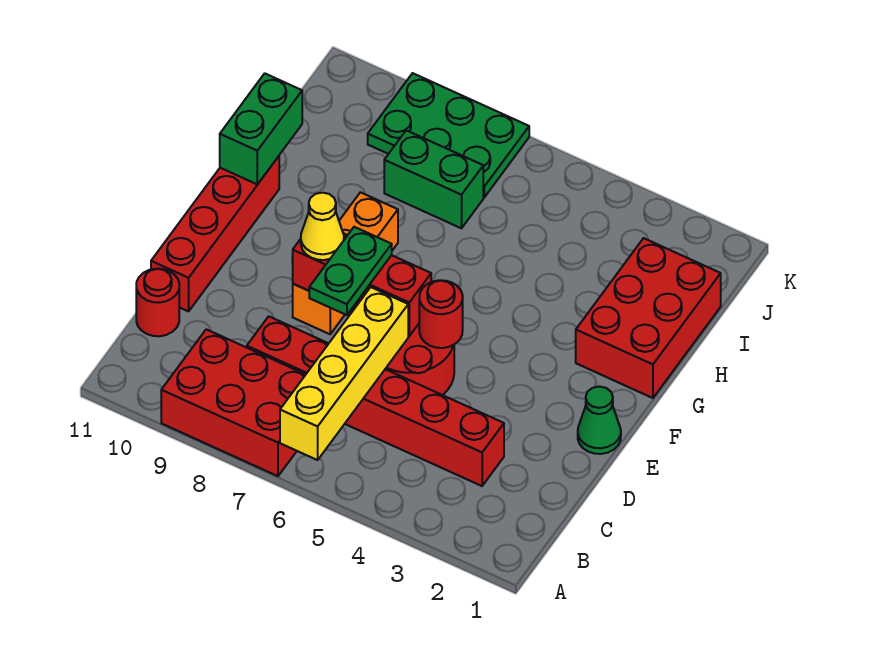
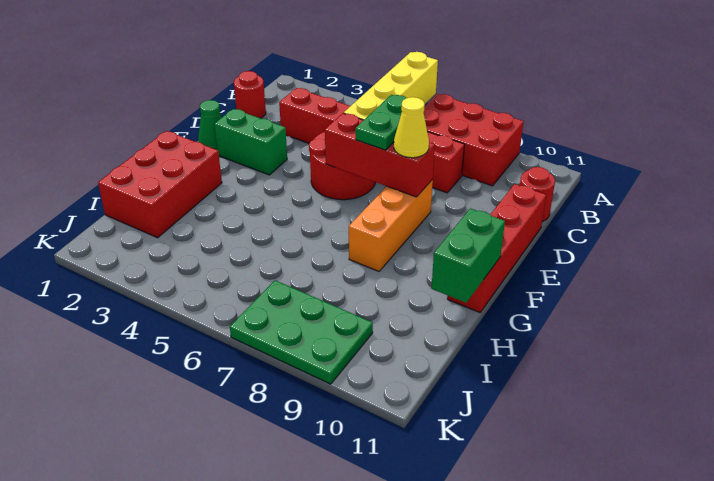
red 1x1 round brick [419,280,463,348] -> red 1x1 round brick moved to [234,71,266,118]
green 1x2 brick [384,130,483,228] -> green 1x2 brick moved to [214,109,287,175]

